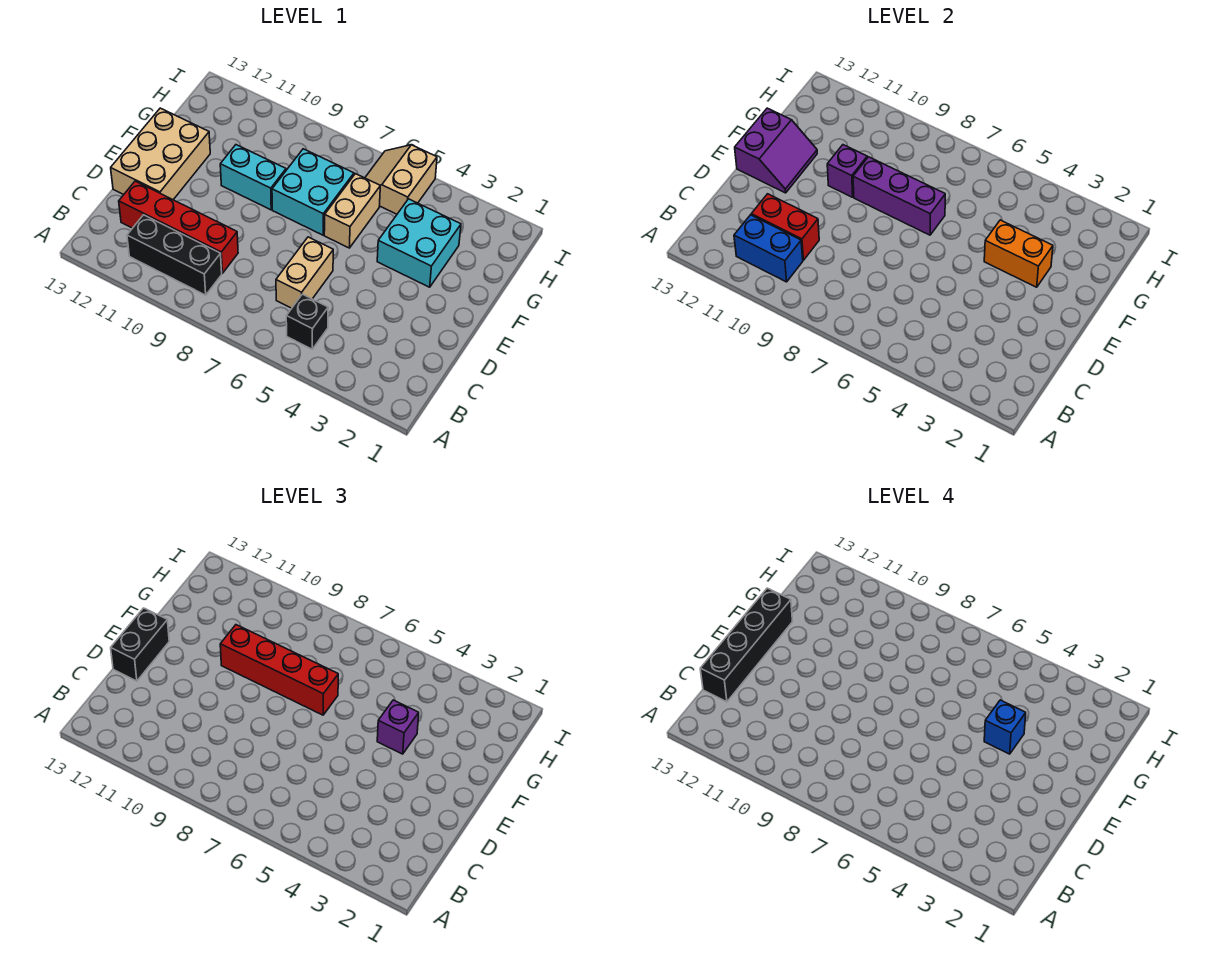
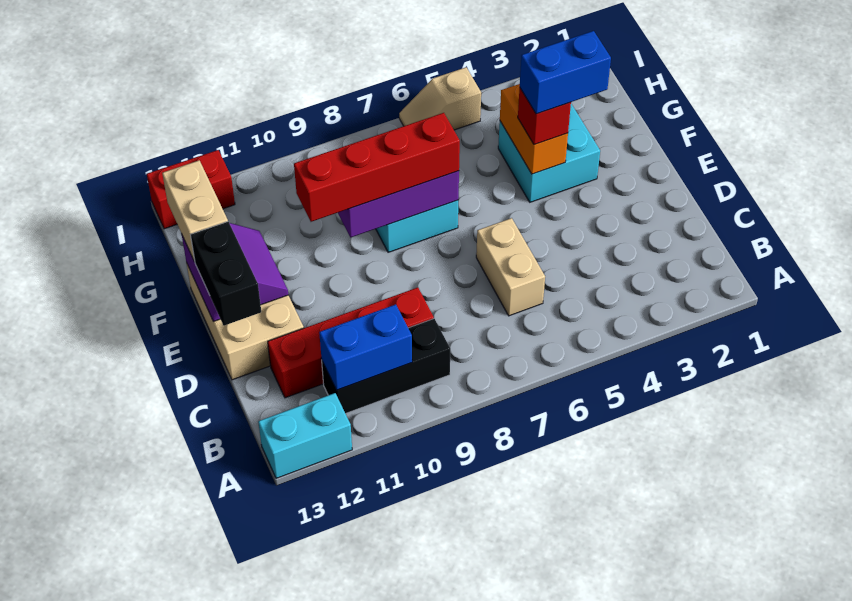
black 1x1 brick [286,294,328,349] -> none
red 1x2 brick [751,194,819,260] -> red 1x2 brick moved to [147,150,235,229]
black 1x4 brick [700,588,792,702] -> none
orange 1x2 brick [984,220,1053,287] -> orange 1x2 brick turned to [500,84,568,174]
purple 1x1 brick [377,700,419,754] -> red 1x1 brick [518,88,571,145]
blue 1x1 brick [984,700,1026,754] -> blue 1x2 brick [520,31,611,114]
tan 1x2 brick [324,174,380,248] -> tan 1x2 brick moved to [162,160,228,262]
cyan 1x2 brick [220,145,286,210] -> cyan 1x2 brick moved to [258,393,352,478]
purple 1x1 brick [827,145,867,197] -> none
tan 2x2 slope [365,145,437,214] -> tan 1x2 slope [399,67,481,130]

